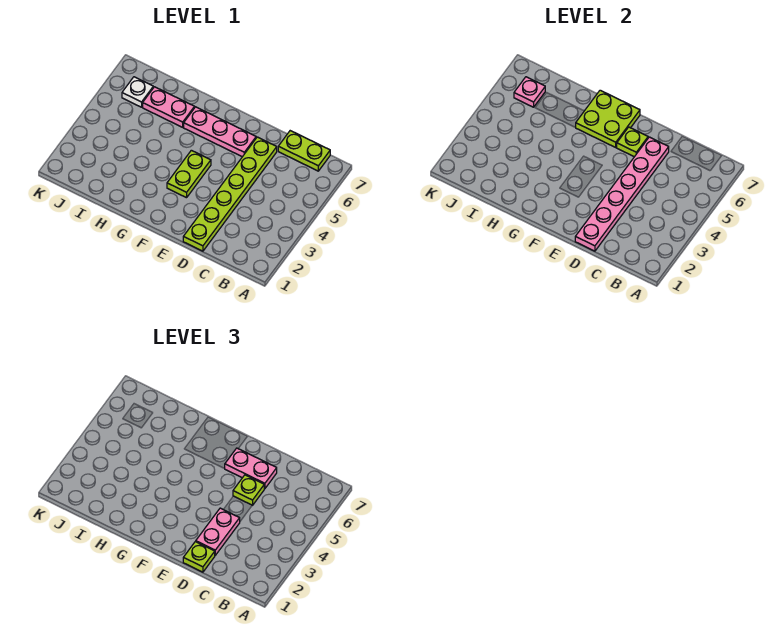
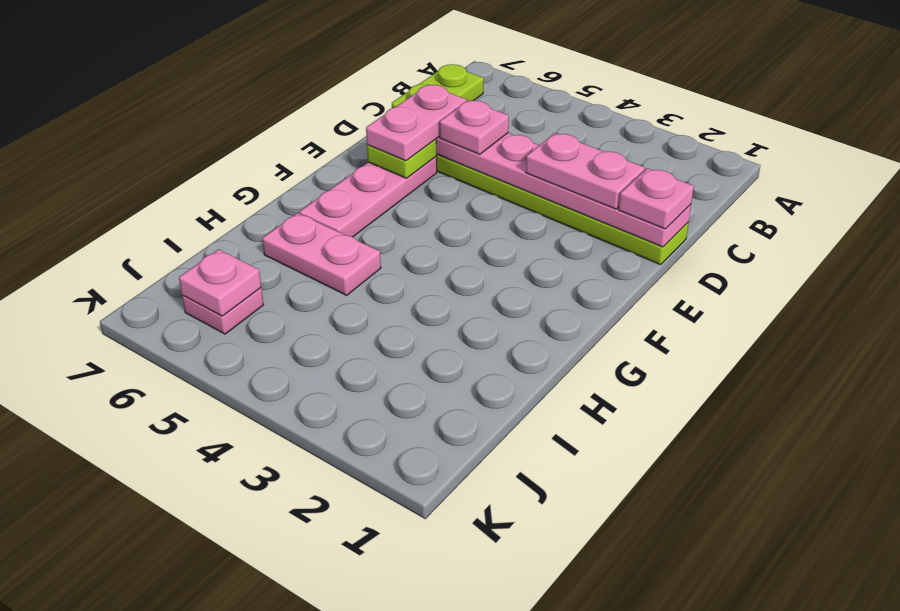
lime 1x1 plate [183,542,215,572] -> pink 1x1 plate [619,168,694,229]
lime 1x1 plate [233,475,264,505] -> pink 1x1 plate [440,100,509,154]
lime 1x2 plate [167,150,211,198] -> none
lime 2x2 plate [576,90,640,147] -> none
pink 1x2 plate [143,87,195,127] -> pink 1x2 plate turned to [262,213,381,295]
white 1x1 plate [122,77,153,107] -> pink 1x1 plate [182,288,264,334]

